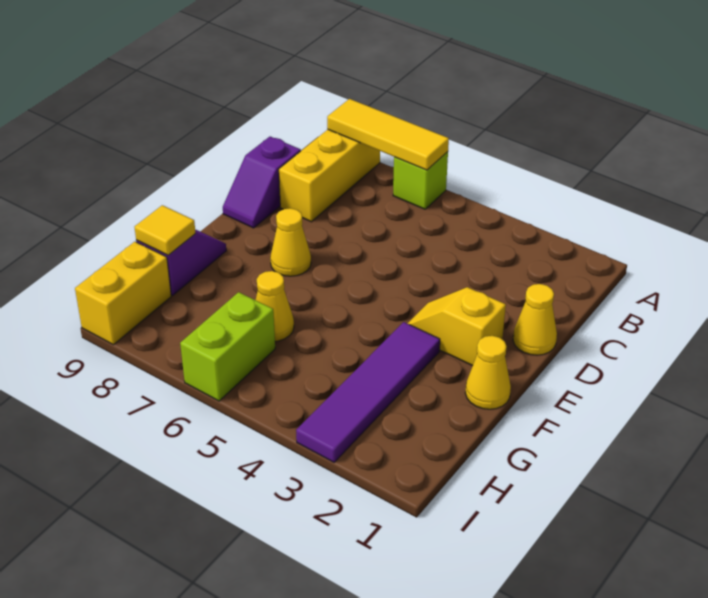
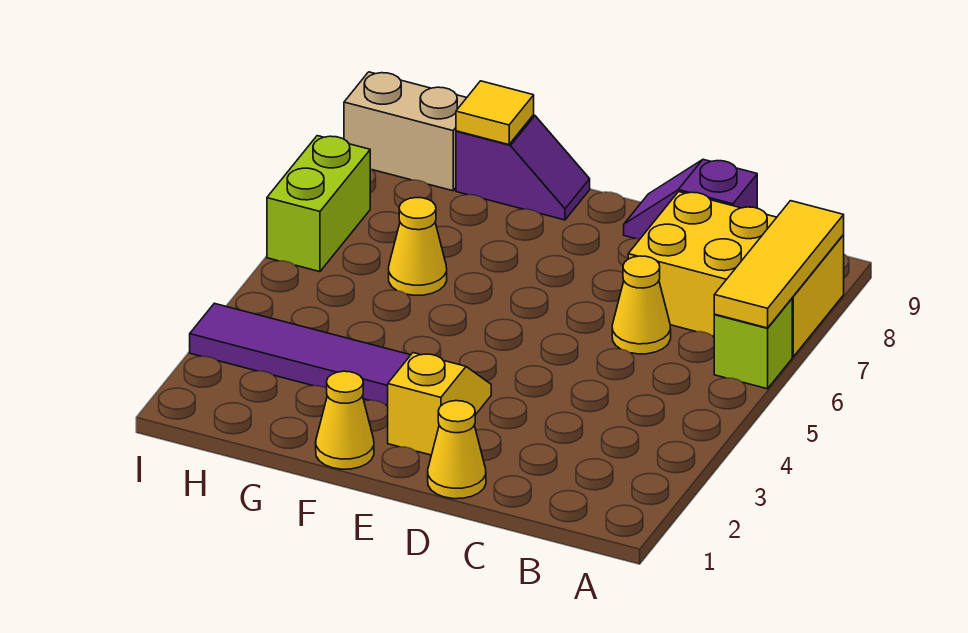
yellow 1x3 brick [279,130,380,222] -> yellow 2x3 brick [628,192,844,357]
yellow 1x1 cone [270,208,311,276] -> yellow 1x1 cone moved to [612,256,671,354]
lime 1x2 brick [180,292,275,401] -> lime 1x2 brick turned to [267,136,370,272]
yellow 1x2 brick [75,242,171,345] -> tan 1x2 brick [344,72,467,191]

